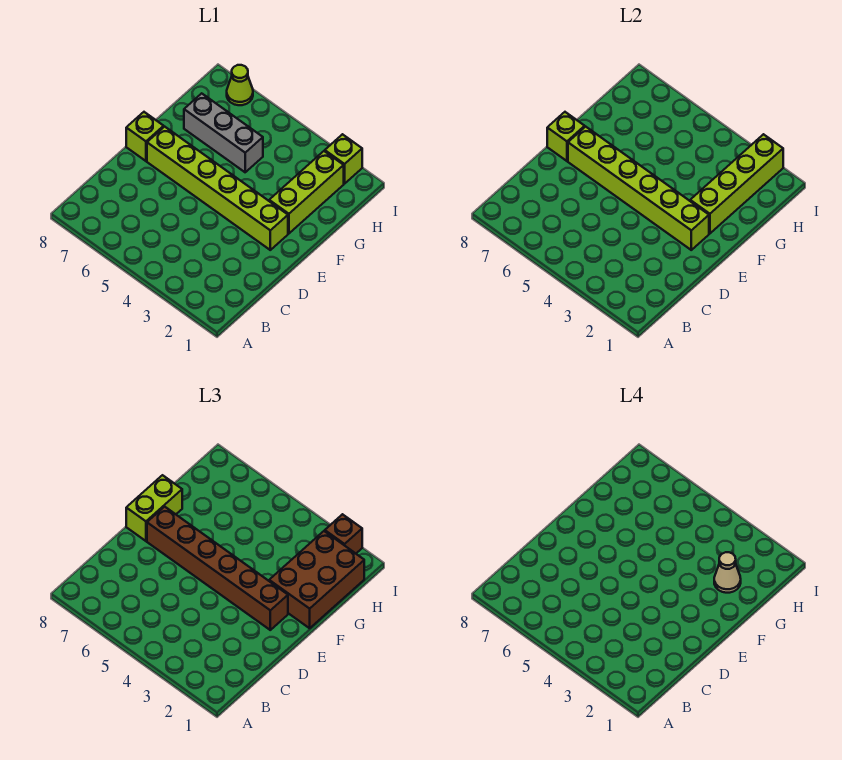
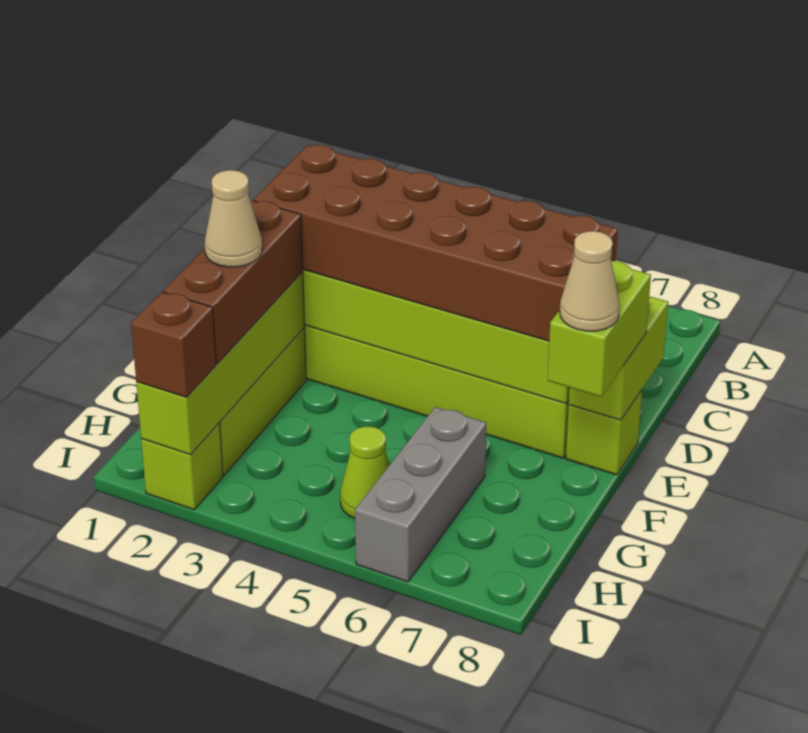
brown 1x6 brick [147,507,288,630] -> brown 2x6 brick [254,145,618,341]
lime 1x1 brick [547,112,585,161] -> lime 1x2 brick [569,296,668,420]
brown 2x3 brick [269,531,364,628] -> brown 1x3 brick [163,201,303,364]
none -> tan 1x1 cone [560,231,620,331]
grey 1x3 brick [184,93,263,172] -> grey 1x3 brick turned to [355,407,486,582]
lime 1x1 cone [227,65,253,105] -> lime 1x1 cone moved to [340,426,389,518]

